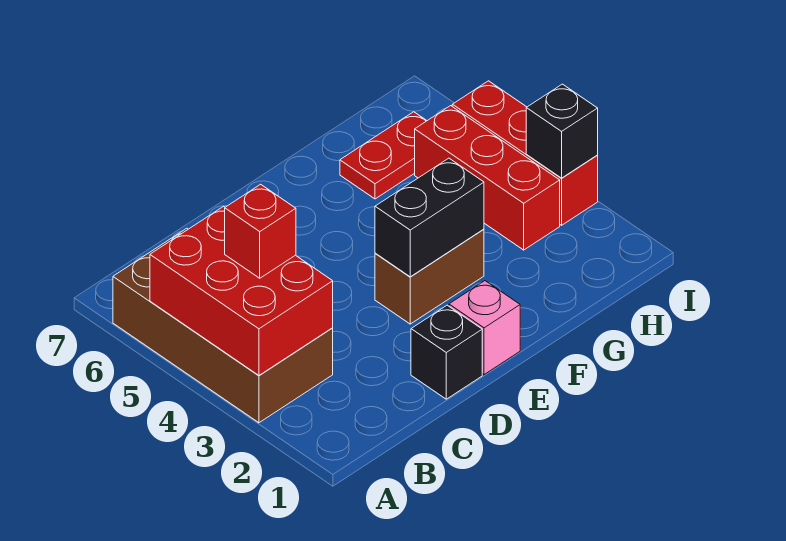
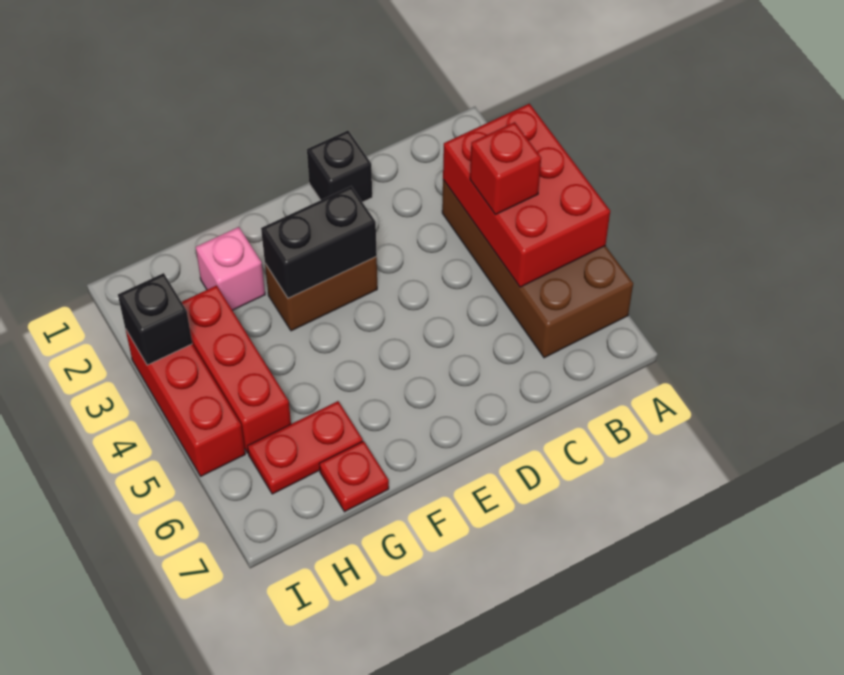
pink 1x1 brick [449,281,520,375] -> pink 1x1 brick moved to [196,227,265,310]
none -> red 1x1 plate [319,441,389,512]

